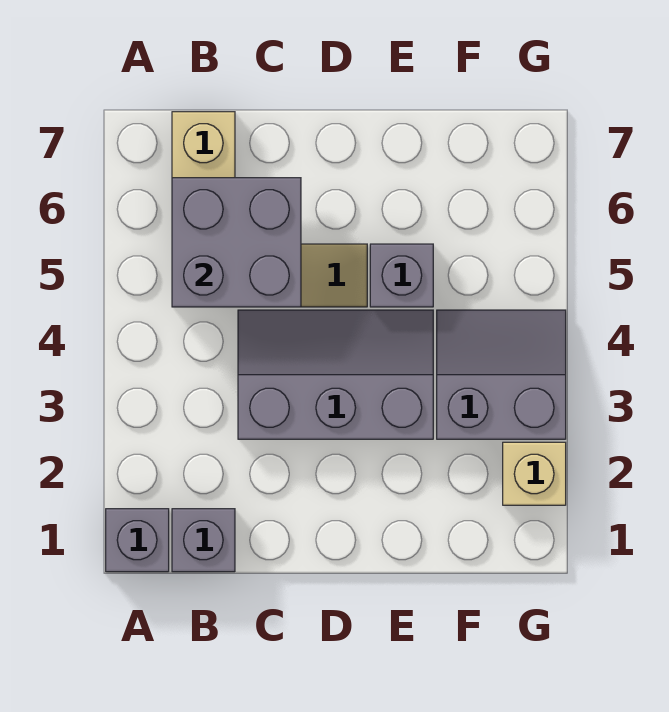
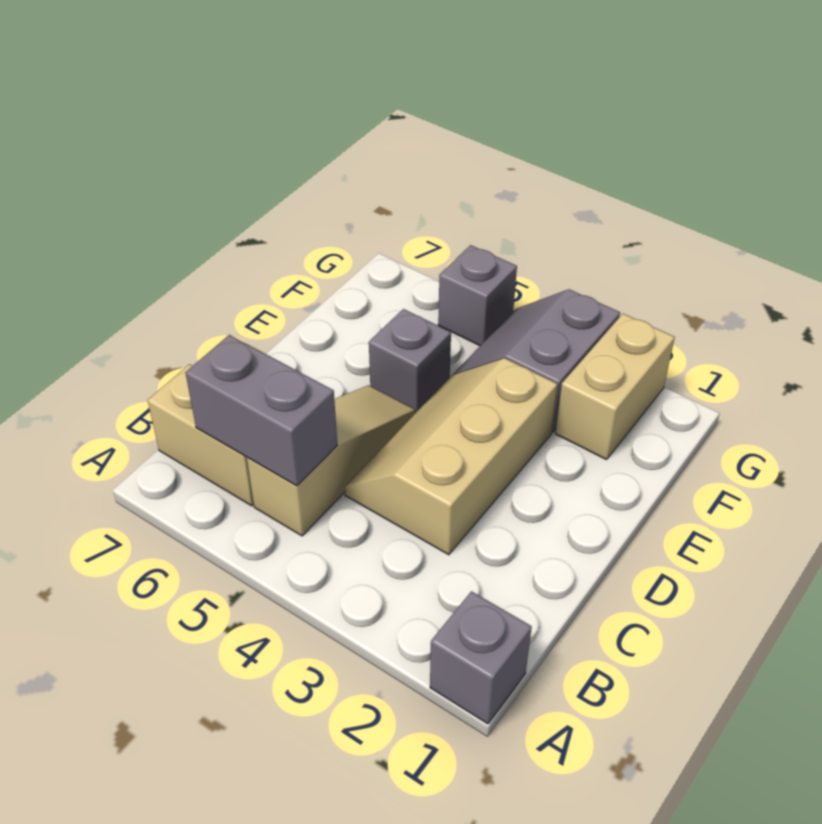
grey 1x1 brick [172,509,235,572] -> grey 1x1 brick moved to [438,245,517,346]
grey 2x2 brick [172,178,301,307] -> grey 1x2 brick [185,335,337,486]
grey 2x3 slope [238,310,433,439] -> tan 2x3 slope [345,358,557,555]
tan 1x1 brick [503,442,566,505] -> tan 1x2 brick [555,314,675,460]

